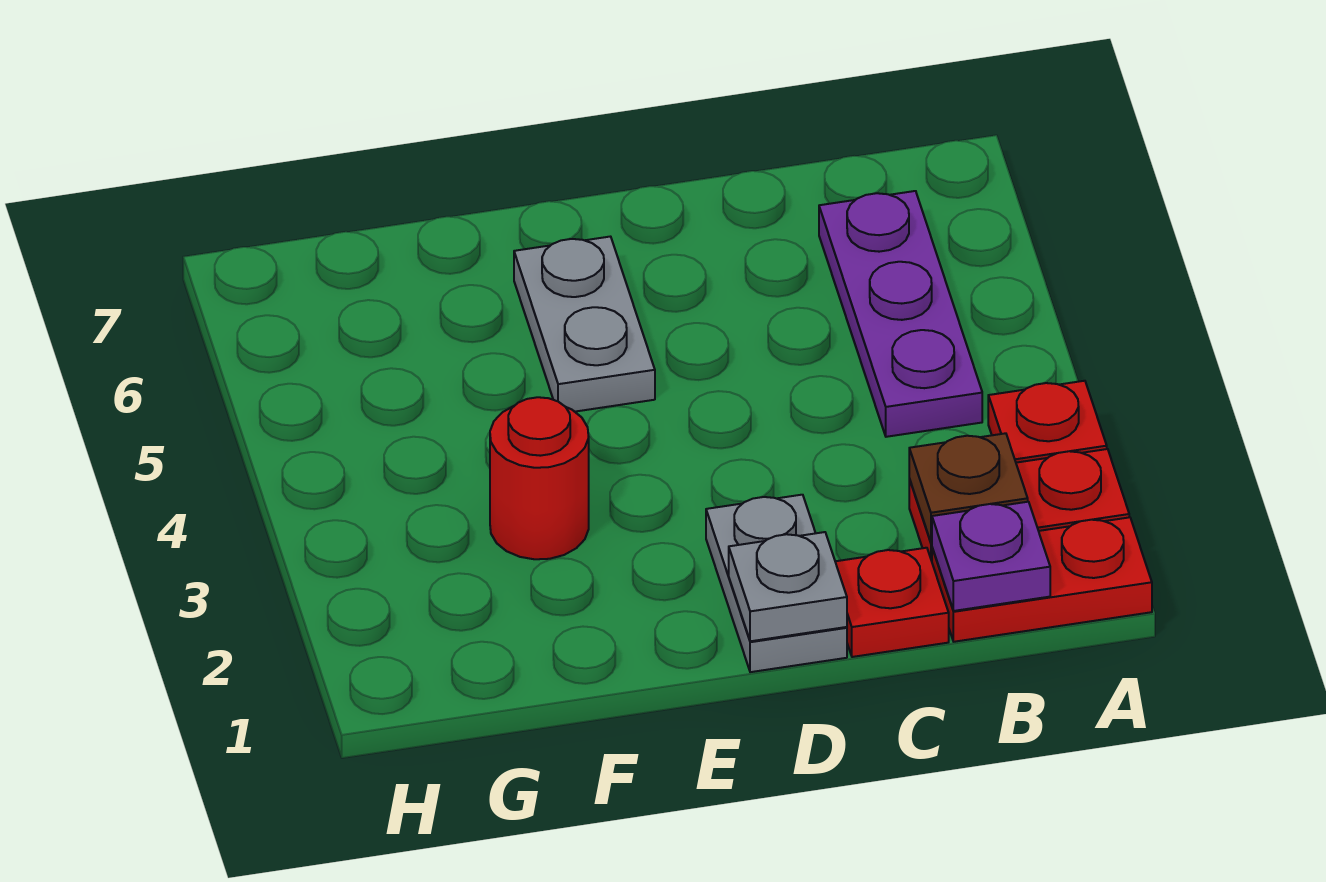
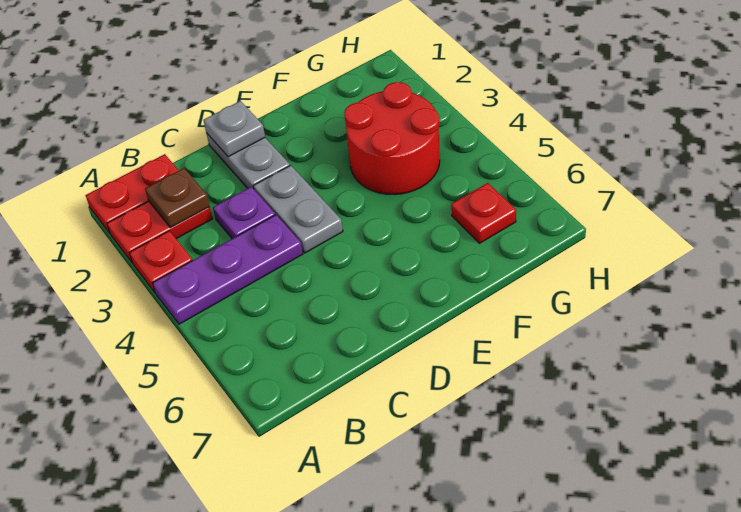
purple 1x1 plate [932,502,1050,611] -> purple 1x1 plate moved to [213,187,275,239]
purple 1x3 plate [819,191,982,437] -> purple 1x3 plate turned to [153,215,303,324]
red 1x1 plate [835,548,949,657] -> red 1x1 plate moved to [451,183,516,243]
grey 1x2 plate [514,237,655,412] -> grey 1x2 plate moved to [253,165,343,253]
red 1x1 round brick [490,397,589,559] -> red 2x2 round brick [344,82,440,195]

